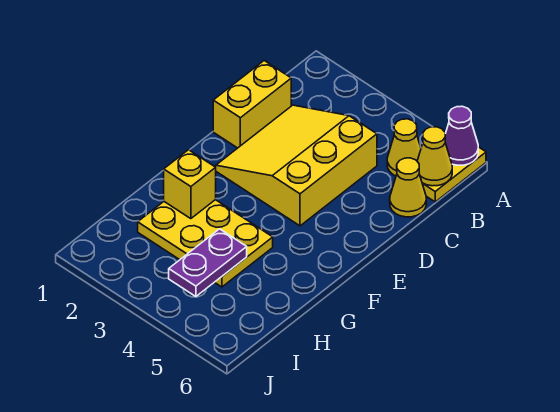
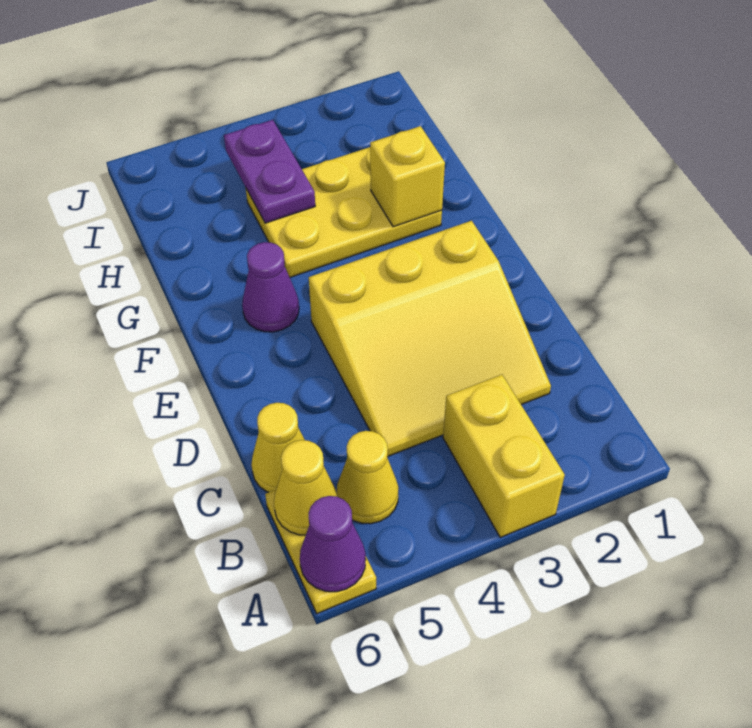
yellow 1x2 brick [213,61,291,148] -> yellow 1x2 brick moved to [443,375,565,537]
yellow 3x3 slope [216,105,377,226] -> yellow 3x3 slope turned to [309,221,551,456]
none -> purple 1x1 cone [242,242,299,332]

